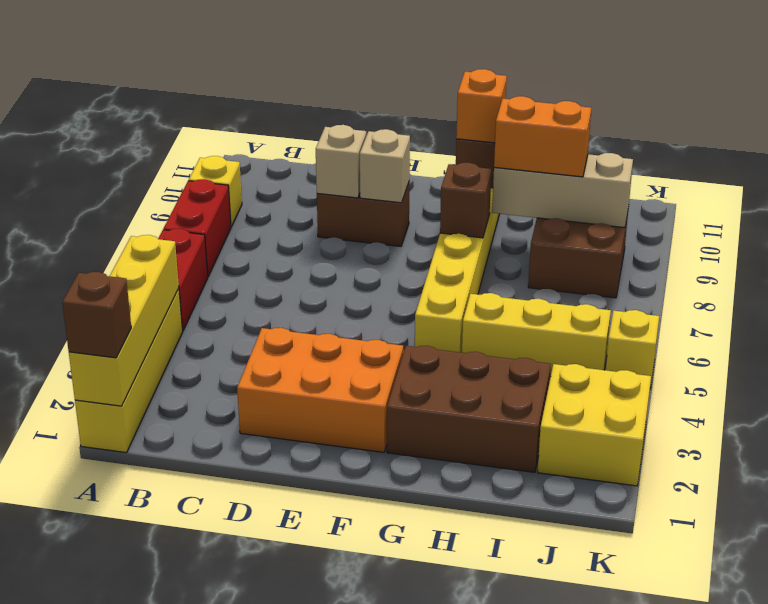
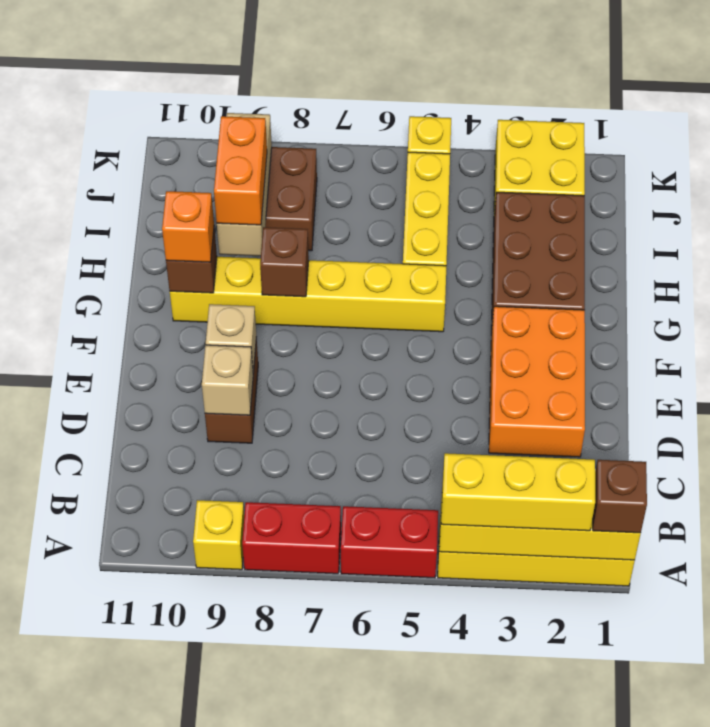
none -> yellow 1x3 brick [441,453,595,531]

